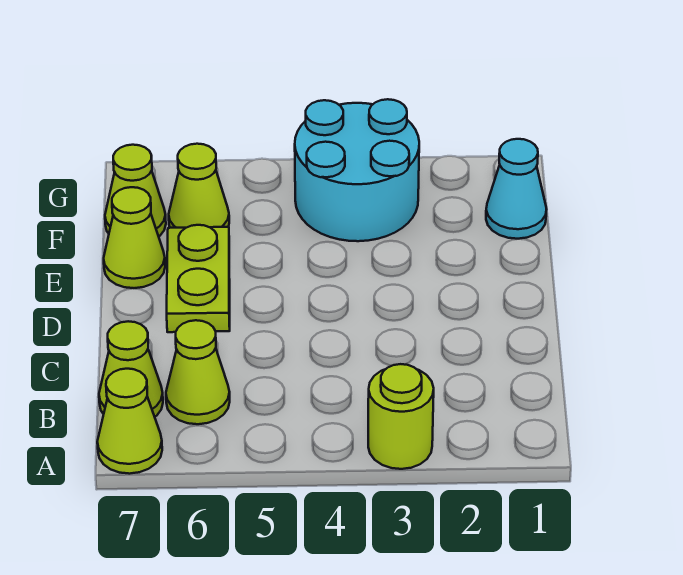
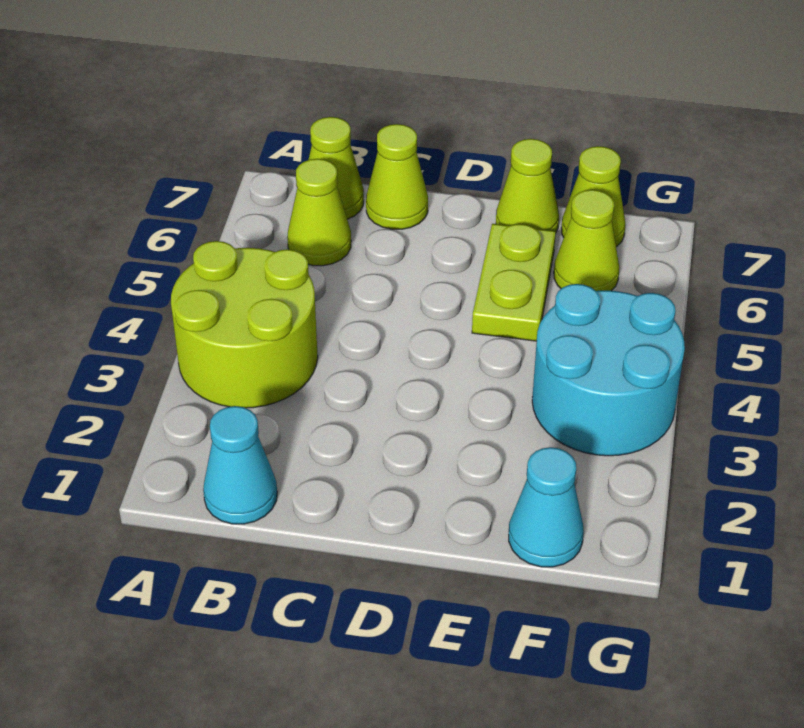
lime 1x1 round brick [368,364,434,469] -> lime 2x2 round brick [171,241,318,408]
lime 1x1 cone [97,369,162,474] -> lime 1x1 cone moved to [366,124,428,229]
none -> cyan 1x1 cone [203,406,277,524]
lime 1x2 plate [167,225,230,332] -> lime 1x2 plate turned to [472,224,556,341]

